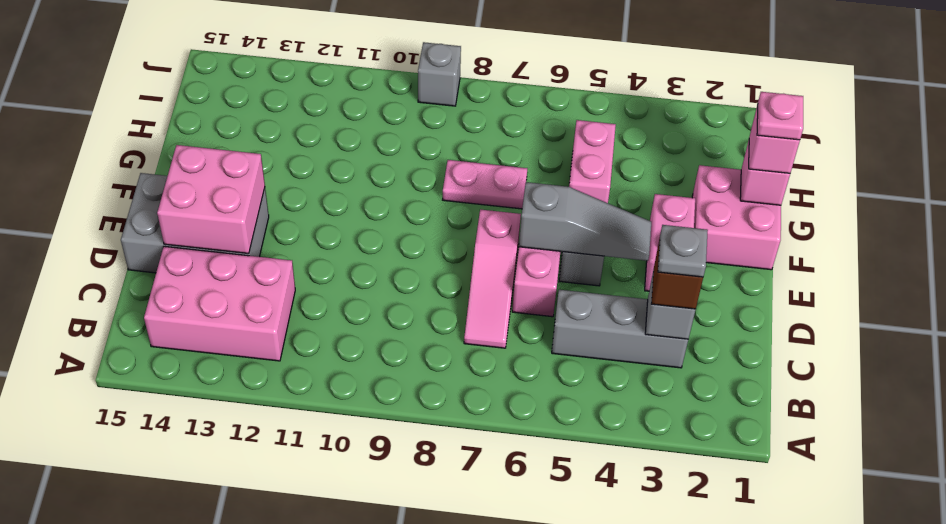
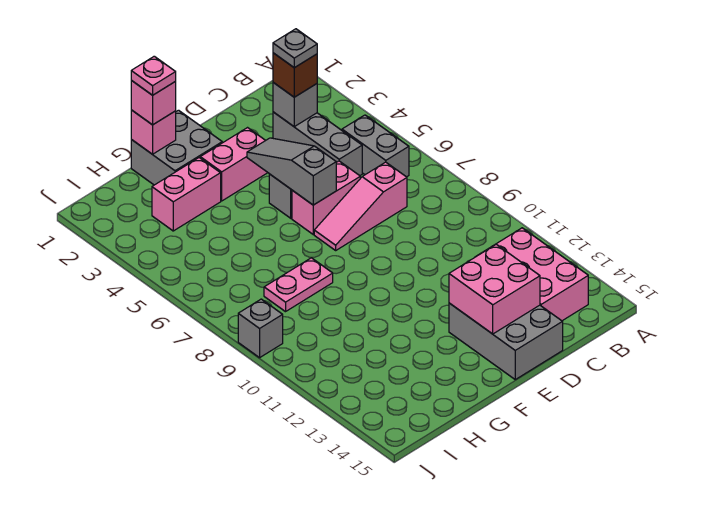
none -> grey 1x2 brick [342,115,409,177]
pink 1x3 slope [464,210,521,348] -> pink 1x3 slope turned to [314,162,407,250]
pink 2x2 brick [692,165,781,270] -> grey 2x2 brick [131,110,222,185]
pink 1x2 brick [569,120,616,203] -> pink 1x2 brick moved to [152,158,221,231]
pink 1x2 plate [443,160,527,209] -> pink 1x2 plate turned to [264,258,333,312]

